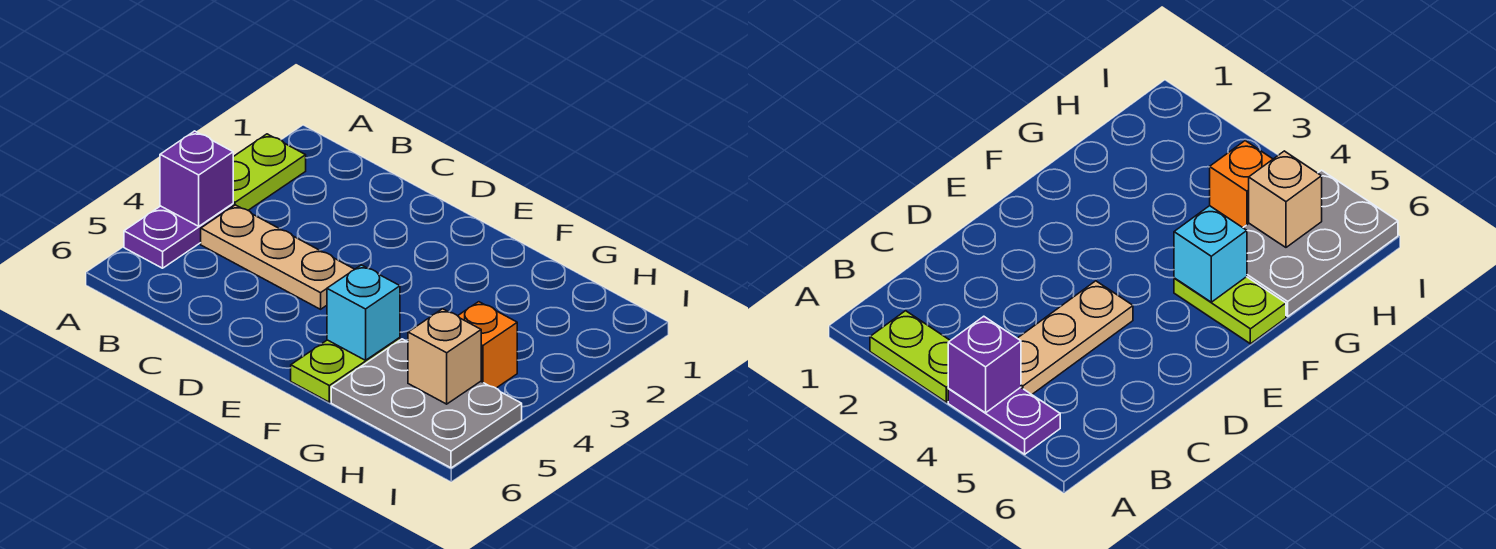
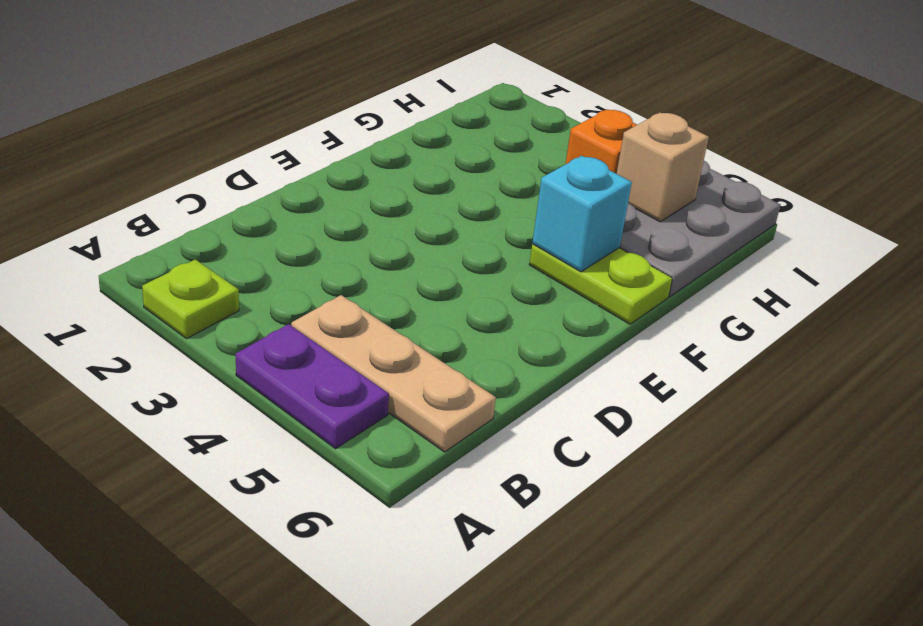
lime 1x2 plate [233,134,306,210] -> lime 1x1 plate [142,259,239,339]
purple 1x1 brick [160,131,233,226] -> none
tan 1x3 plate [201,205,355,309] -> tan 1x3 plate turned to [291,295,496,452]

